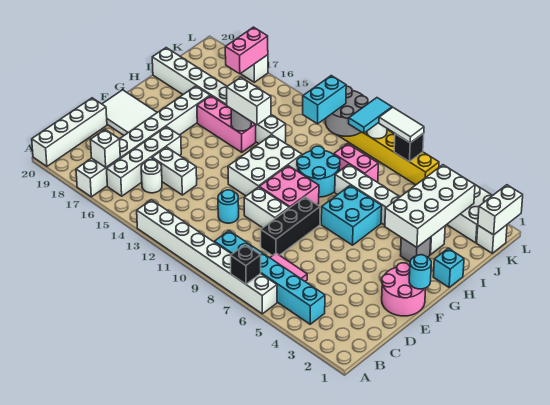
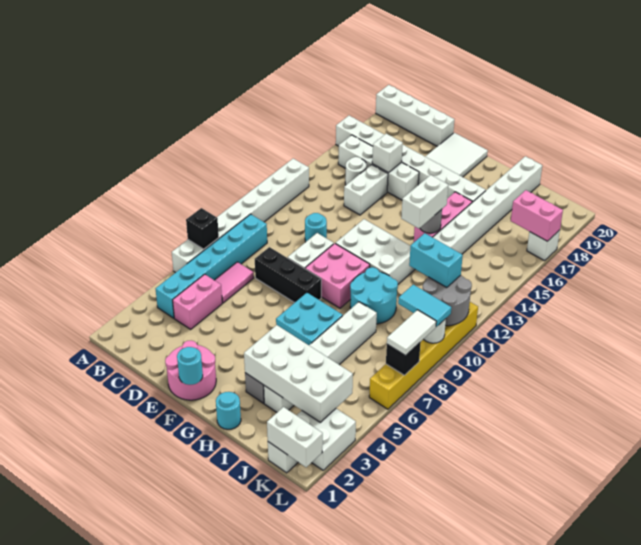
white 1x1 brick [90,130,120,167] -> white 1x1 brick moved to [372,134,403,173]
cyan 1x1 brick [433,248,464,287] -> cyan 1x1 round brick [216,392,241,429]
pink 1x2 brick [334,144,378,182] -> pink 1x2 brick moved to [173,274,222,329]

